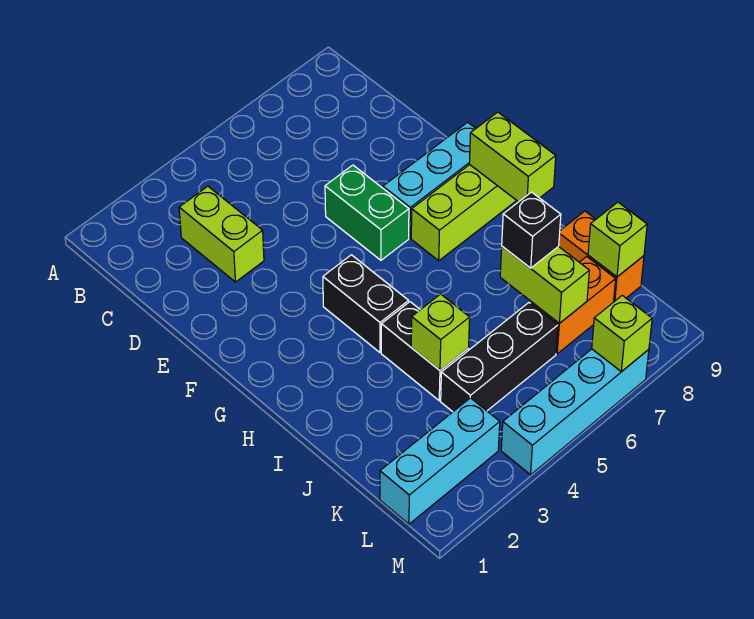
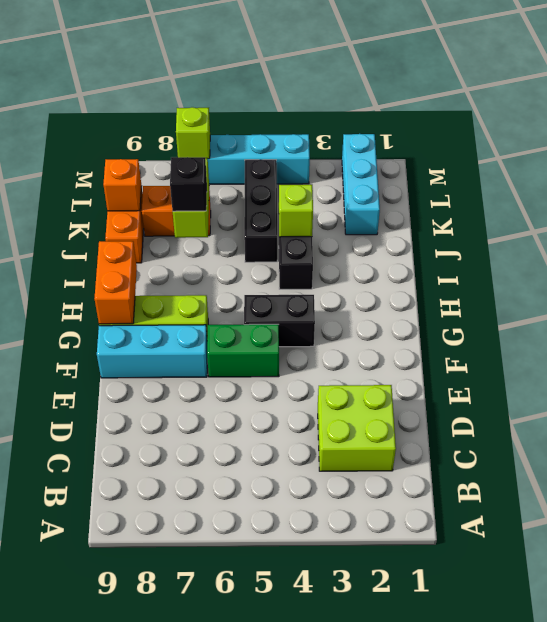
lime 1x2 brick [179,186,264,282] -> lime 2x2 brick [318,385,396,471]
green 1x2 brick [325,165,409,260] -> green 1x2 brick turned to [207,324,279,377]
black 1x2 brick [323,255,409,352] -> black 1x2 brick turned to [244,295,315,347]
lime 1x2 brick [469,112,556,202] -> orange 1x2 brick [94,241,137,324]
black 1x3 brick [441,303,558,412] -> black 1x3 brick turned to [244,159,277,262]
lime 1x1 brick [588,202,647,277] -> orange 1x1 brick [103,159,141,211]
cyan 1x3 brick [380,398,500,524] -> cyan 1x3 brick turned to [342,134,380,235]

